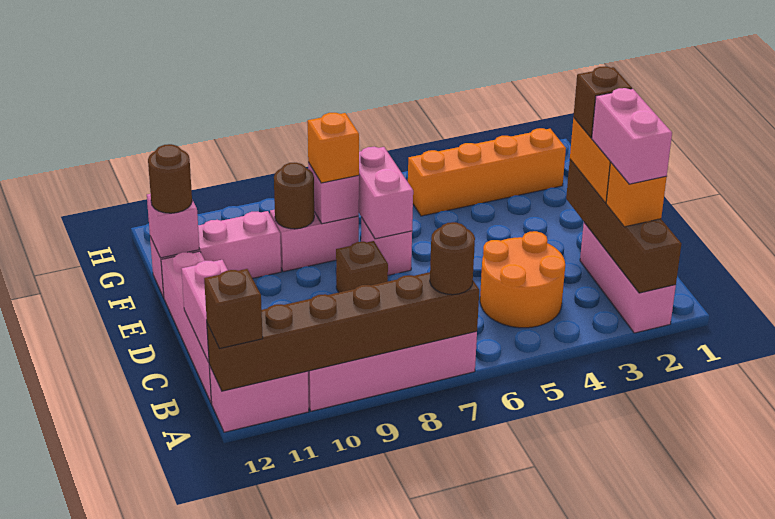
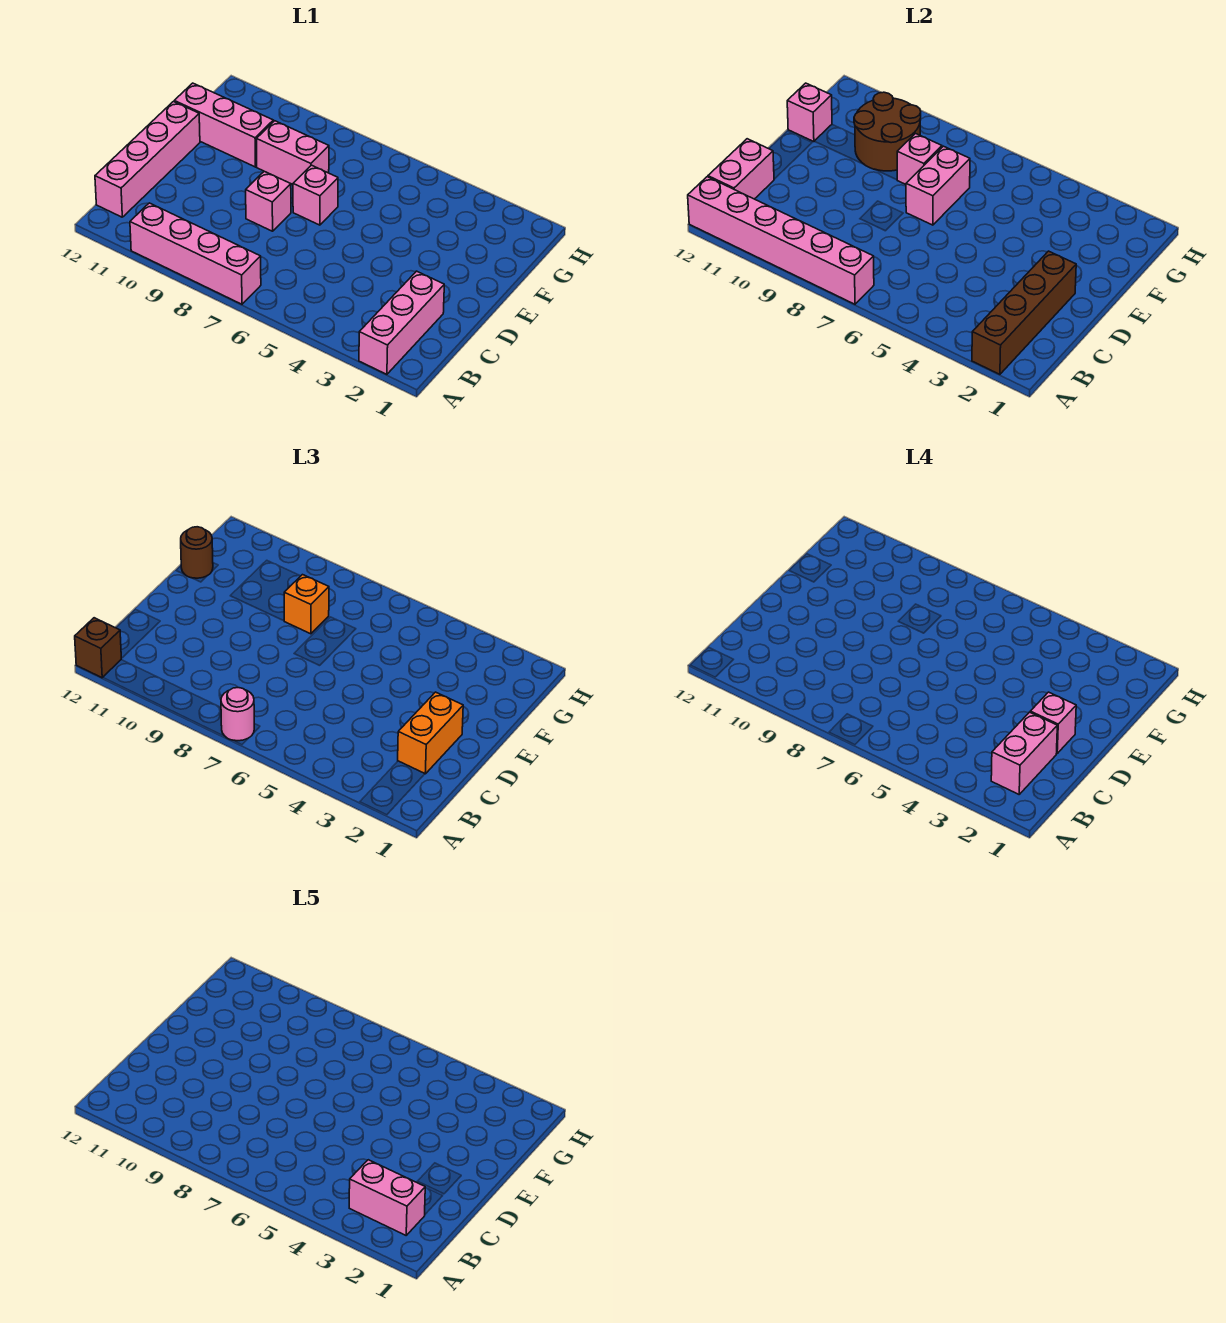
brown 1x6 brick [207,272,479,391] -> pink 1x6 brick [688,177,874,304]
brown 1x1 round brick [430,222,475,295] -> pink 1x1 round brick [221,688,254,741]
pink 1x2 brick [209,365,309,432] -> pink 1x2 brick moved to [349,1160,425,1235]
orange 1x1 brick [606,163,667,227] -> none
orange 2x2 round brick [480,231,565,328] -> none
brown 1x1 brick [573,66,632,138] -> pink 1x1 brick [1030,692,1076,753]
brown 1x1 brick [336,241,388,292] -> pink 1x1 brick [246,171,291,231]
brown 1x1 round brick [274,163,314,229] -> brown 2x2 round brick [854,92,921,171]
orange 1x4 brick [408,128,566,216] -> none

